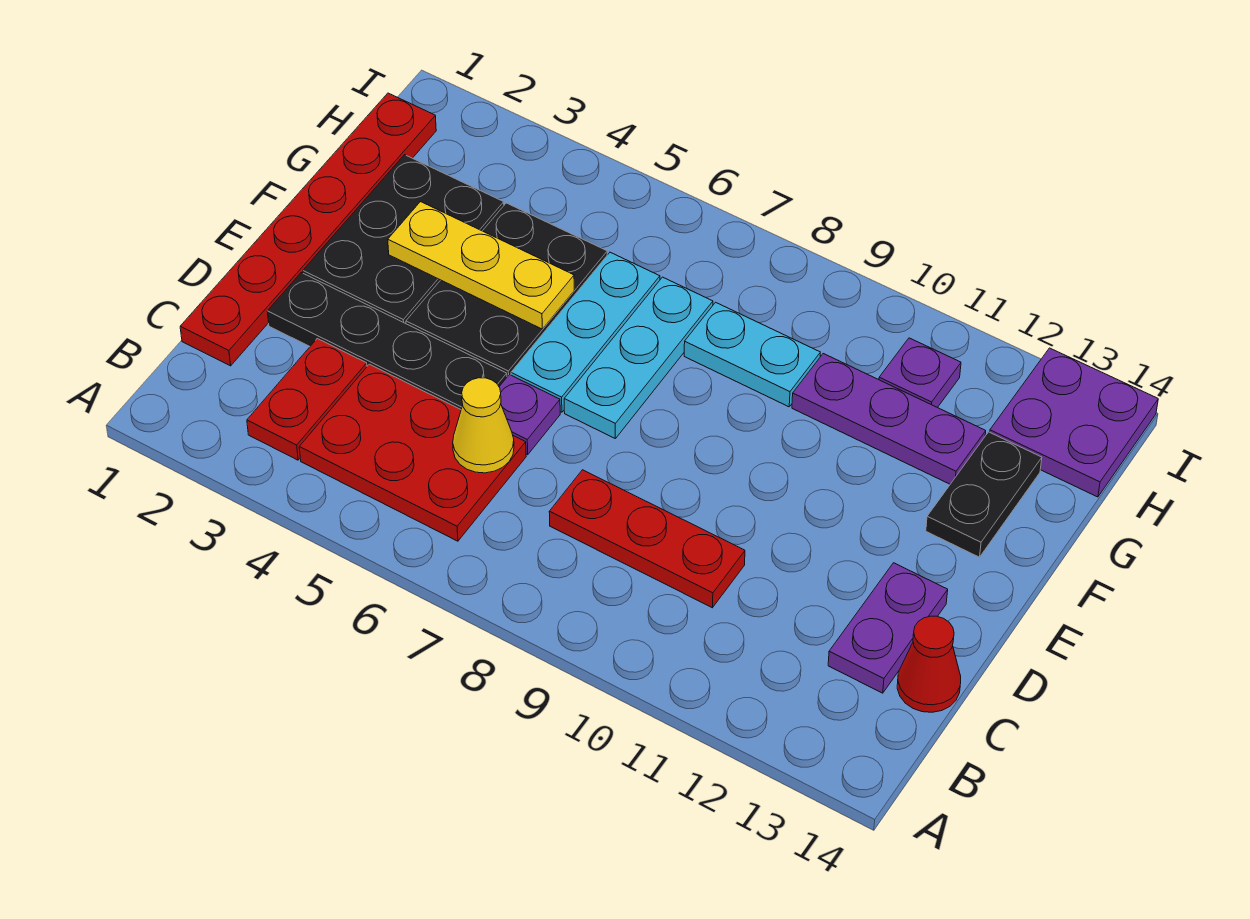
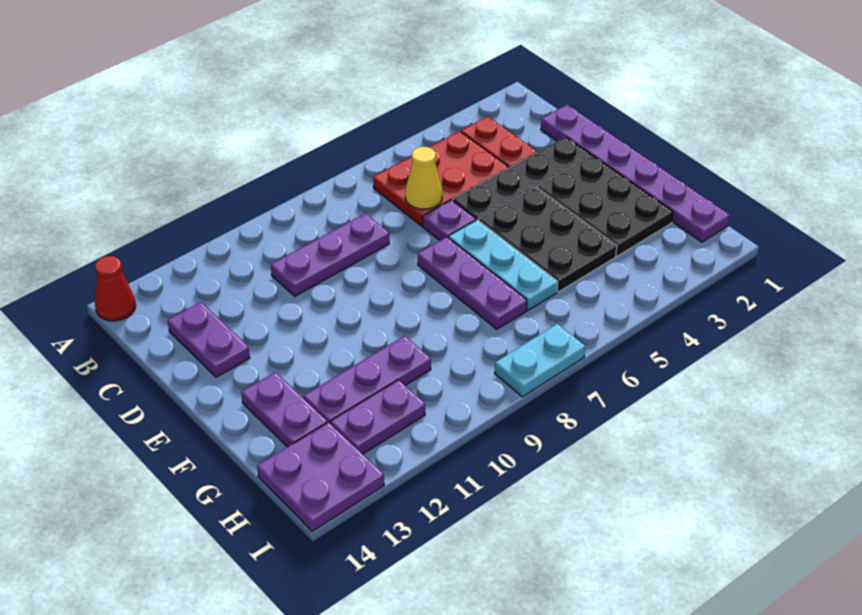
red 1x6 plate [180,93,436,366] -> purple 1x6 plate [541,105,730,242]
red 1x3 plate [549,470,745,608] -> purple 1x3 plate [271,213,389,296]
red 1x1 cone [897,616,961,712] -> red 1x1 cone moved to [95,256,136,321]
cyan 1x3 plate [564,277,713,439] -> purple 1x3 plate [417,237,527,329]
yellow 1x3 plate [388,202,574,329] -> none
black 1x2 plate [926,432,1042,557] -> purple 1x2 plate [241,372,327,447]
cyan 1x2 plate [684,302,820,407] -> cyan 1x2 plate moved to [495,324,585,397]
purple 1x1 plate [879,338,961,408] -> purple 1x2 plate [330,380,425,454]

